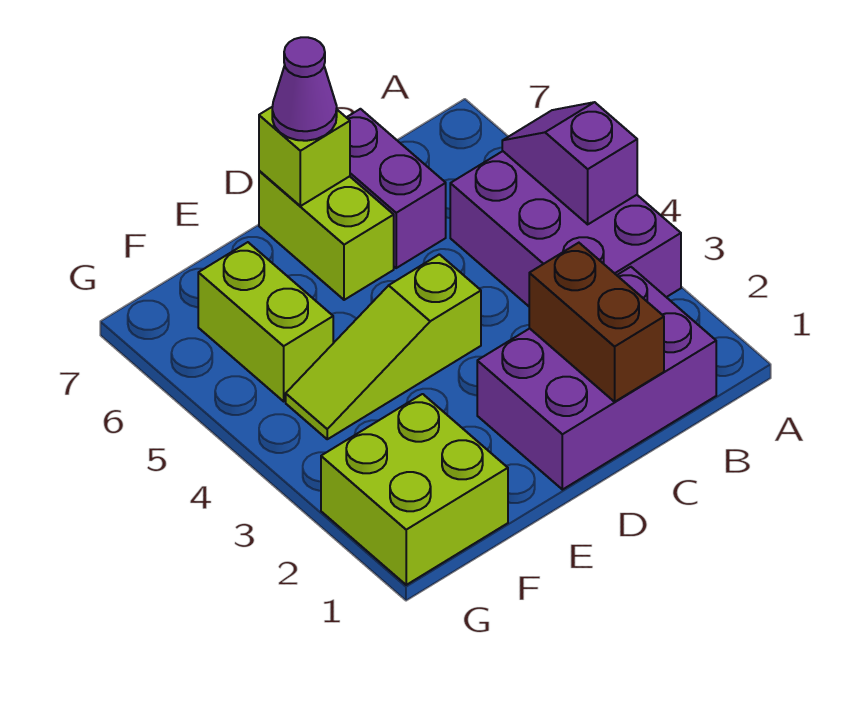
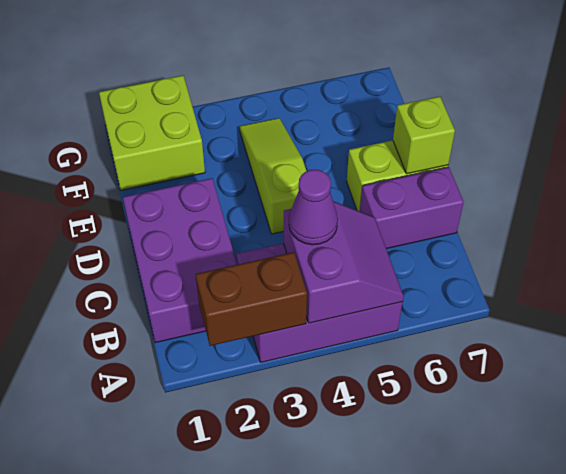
purple 1x2 slope [502,102,637,224] -> purple 2x2 slope [284,201,404,323]
brown 1x2 brick [529,243,664,402] -> brown 1x2 brick moved to [196,252,307,346]
purple 1x1 cone [272,37,337,141] -> purple 1x1 cone moved to [289,170,338,245]
lime 1x2 brick [198,242,333,401] -> none

